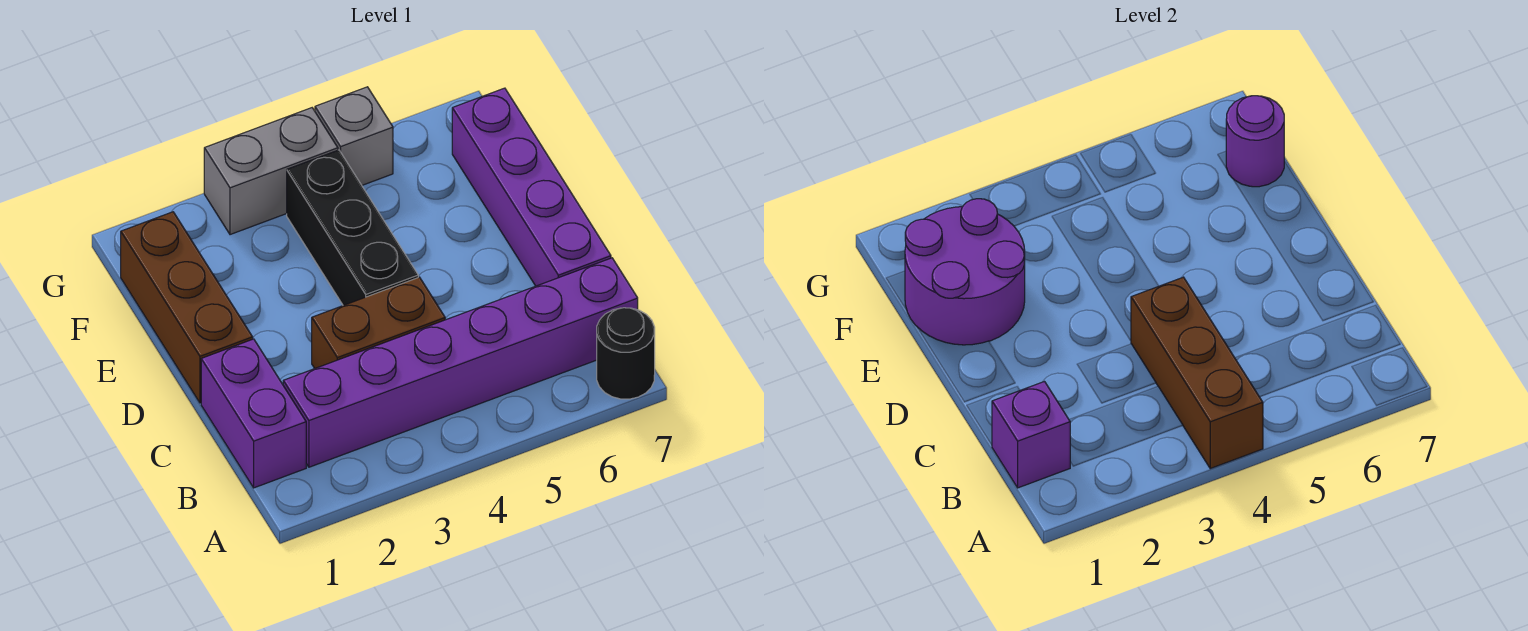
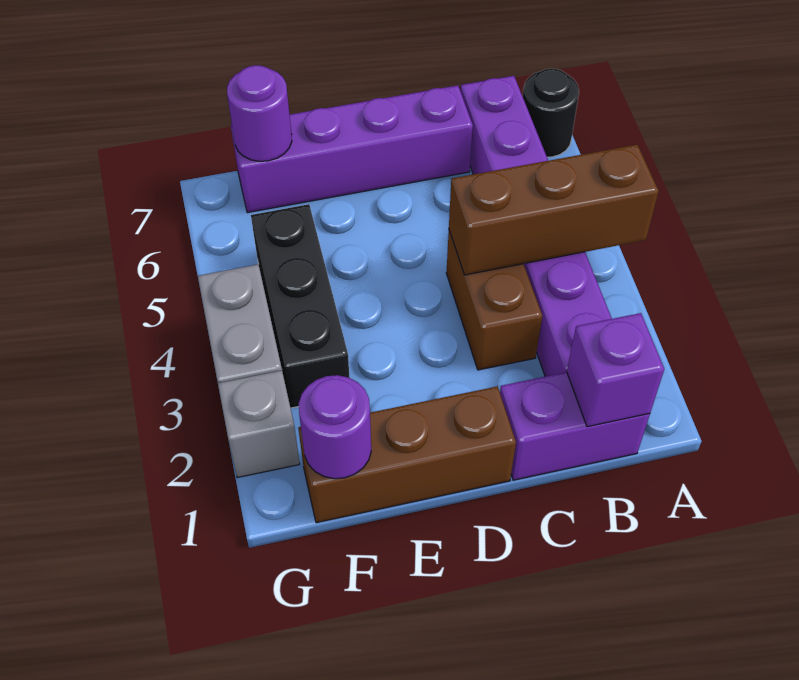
black 1x3 brick [287,150,418,305] -> black 1x3 brick turned to [251,204,350,408]
purple 2x2 round brick [905,199,1025,345] -> purple 1x1 round brick [299,375,371,479]
grey 1x1 brick [315,87,393,185] -> grey 1x1 brick moved to [218,370,300,478]

